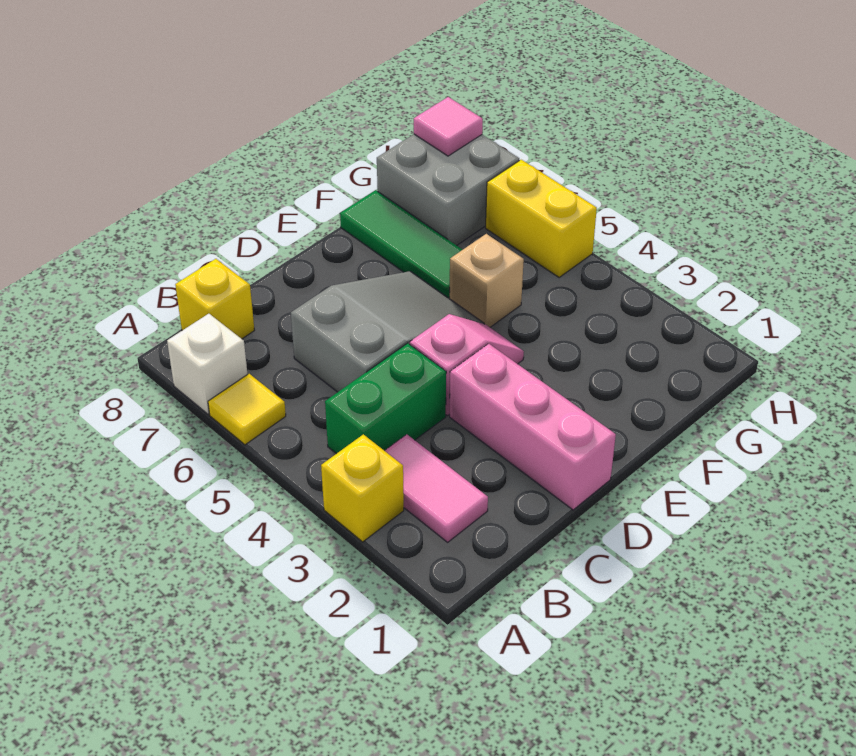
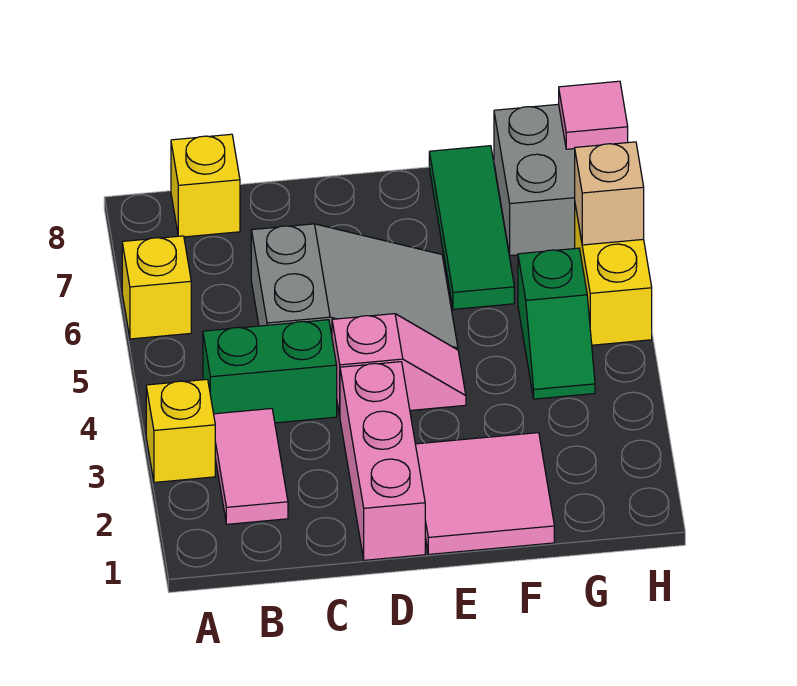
yellow 1x1 tile [208,374,286,445] -> yellow 1x1 brick [122,236,191,339]
white 1x1 brick [167,314,248,414] -> none
none -> pink 2x2 tile [415,433,554,554]
tan 1x1 brick [449,234,524,327] -> tan 1x1 brick moved to [575,142,644,245]
none -> green 1x2 slope [518,248,595,399]

